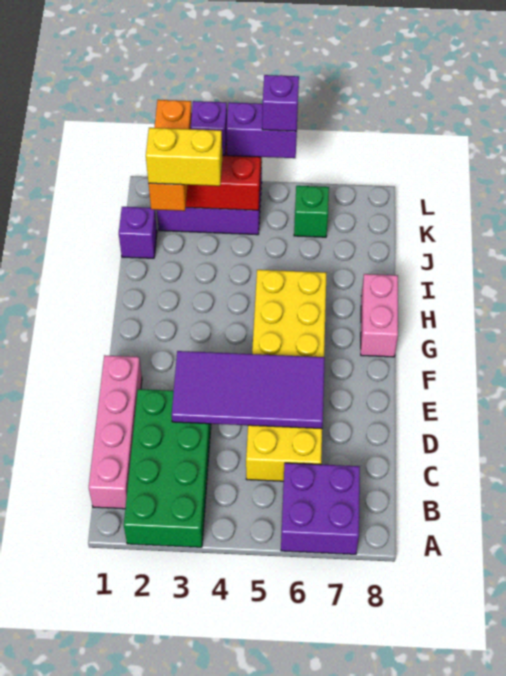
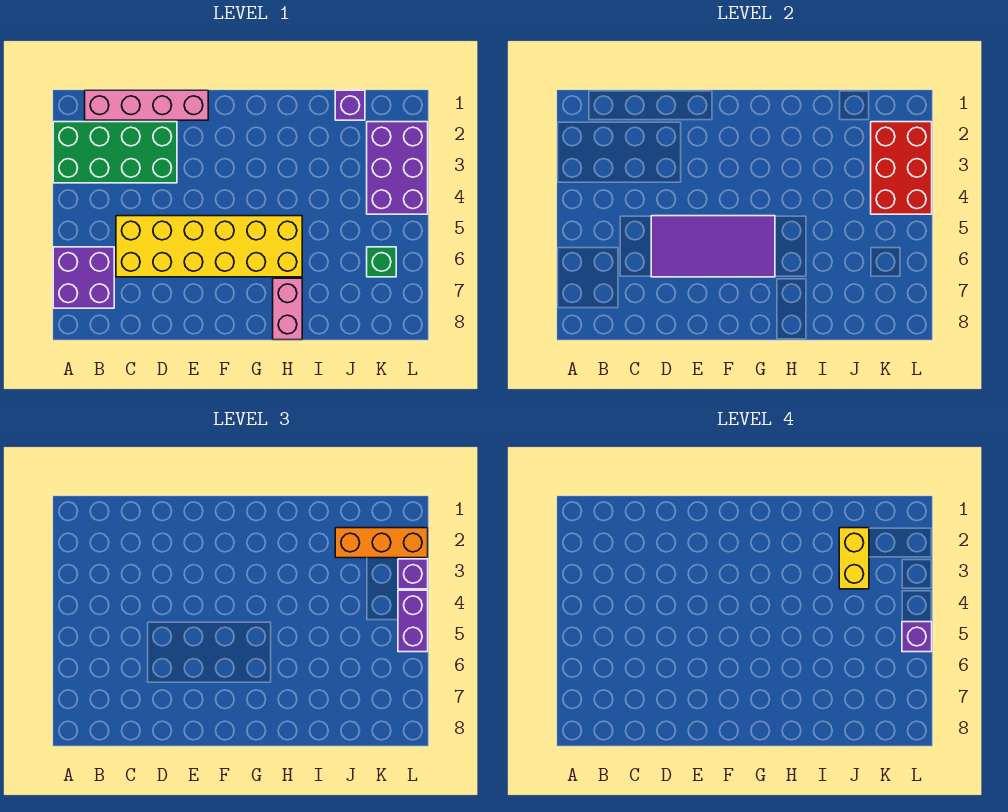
purple 2x4 tile [172,351,325,429] -> purple 2x4 tile turned to [651,216,775,277]
pink 1x2 brick [361,274,398,357] -> pink 1x2 brick turned to [273,278,302,340]

